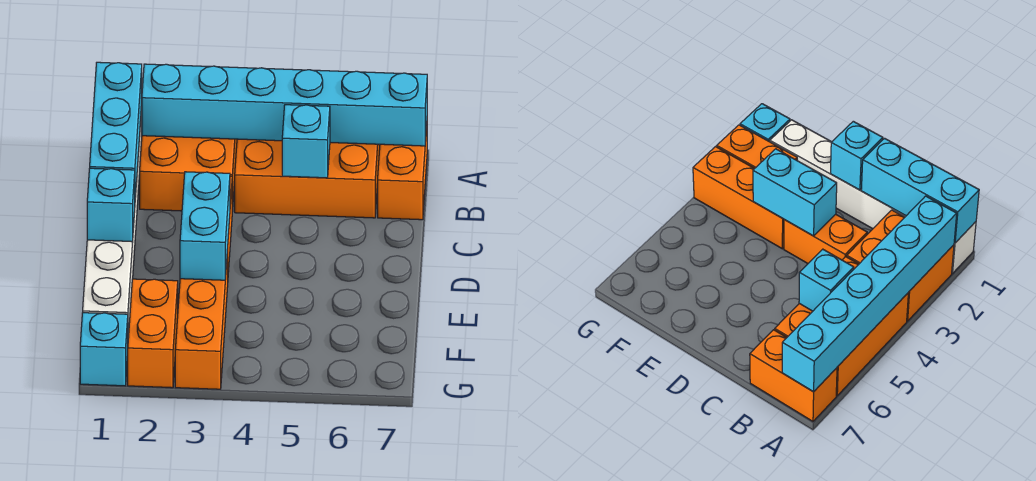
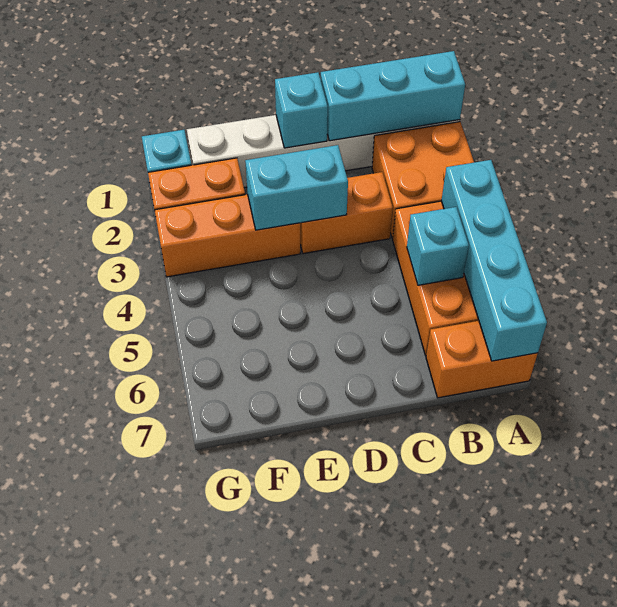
cyan 1x6 brick [142,64,427,146] -> cyan 1x4 brick [441,160,547,361]

